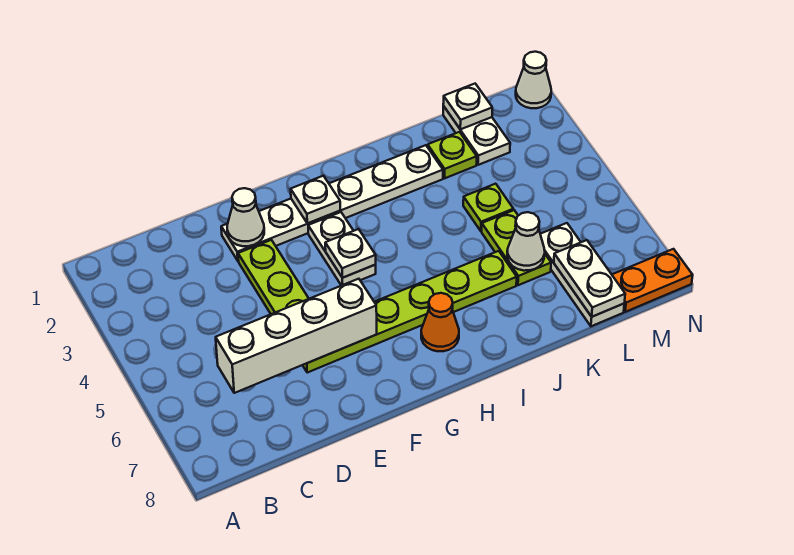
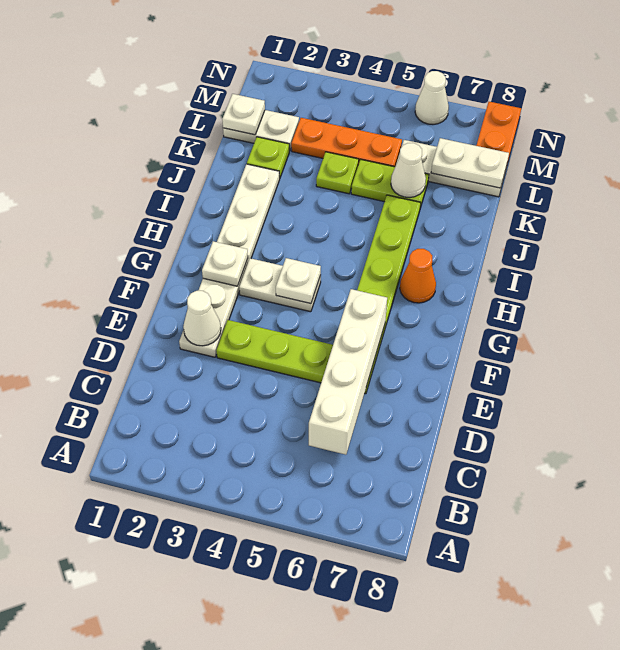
none -> orange 1x3 plate [291,118,402,167]
white 1x1 cone [516,52,551,108] -> white 1x1 cone moved to [415,71,449,124]

